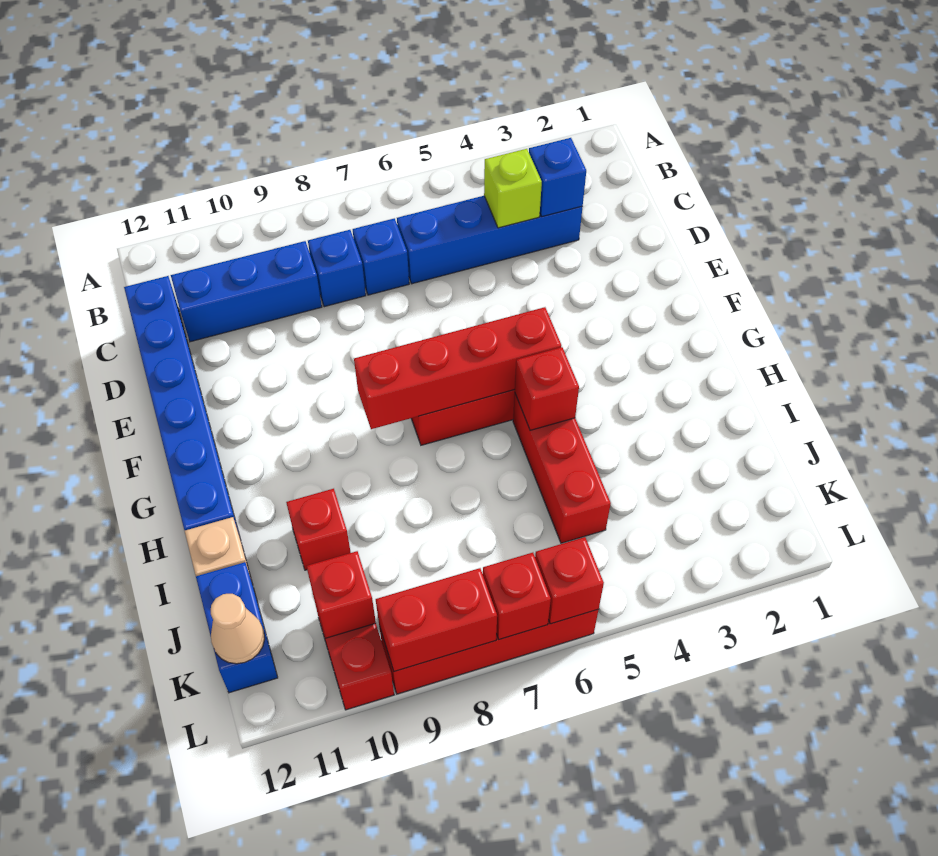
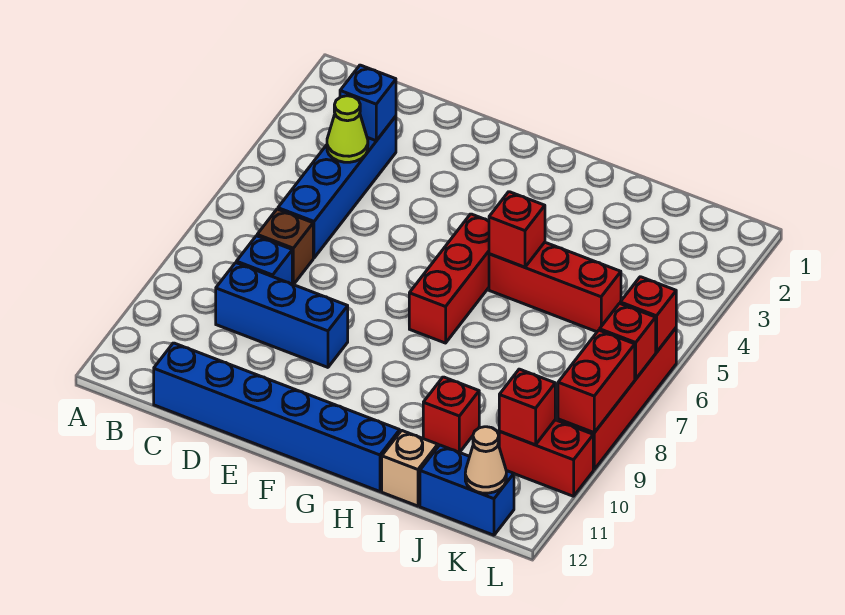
lime 1x1 brick [484,149,542,228] -> lime 1x1 cone [327,96,368,162]
blue 1x1 brick [353,218,409,295] -> brown 1x1 brick [257,209,313,285]
blue 1x3 brick [171,241,322,342] -> blue 1x3 brick turned to [216,263,348,367]
red 1x4 brick [354,307,561,429] -> none

